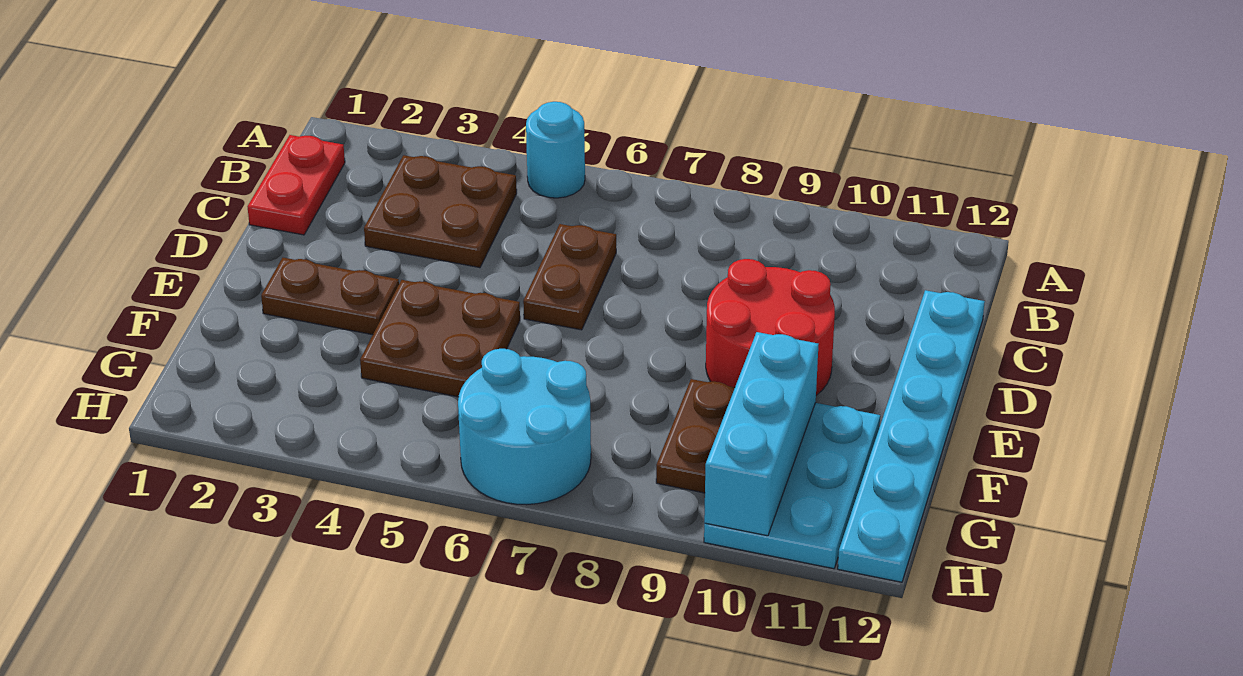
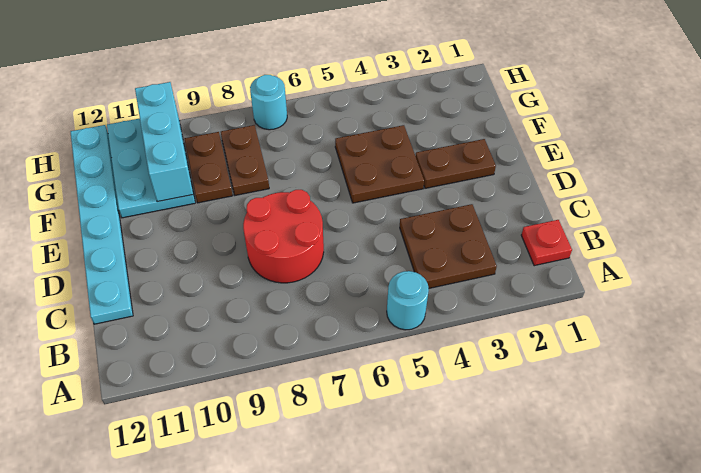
red 1x2 plate [247,135,345,235] -> red 1x1 plate [521,220,572,266]
brown 1x2 plate [523,224,616,330] -> brown 1x2 plate moved to [221,125,269,195]
red 2x2 round brick [706,259,835,395] -> red 2x2 round brick moved to [243,190,324,283]
cyan 2x2 round brick [458,349,591,505] -> cyan 1x1 round brick [250,75,287,130]

